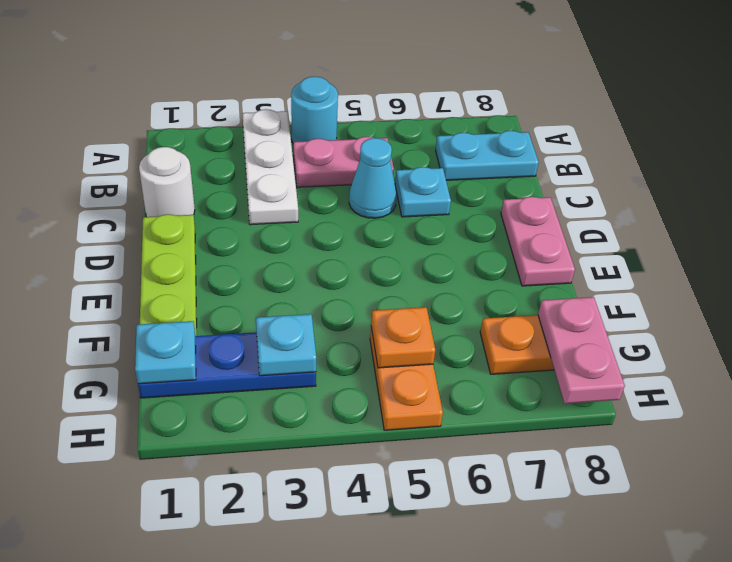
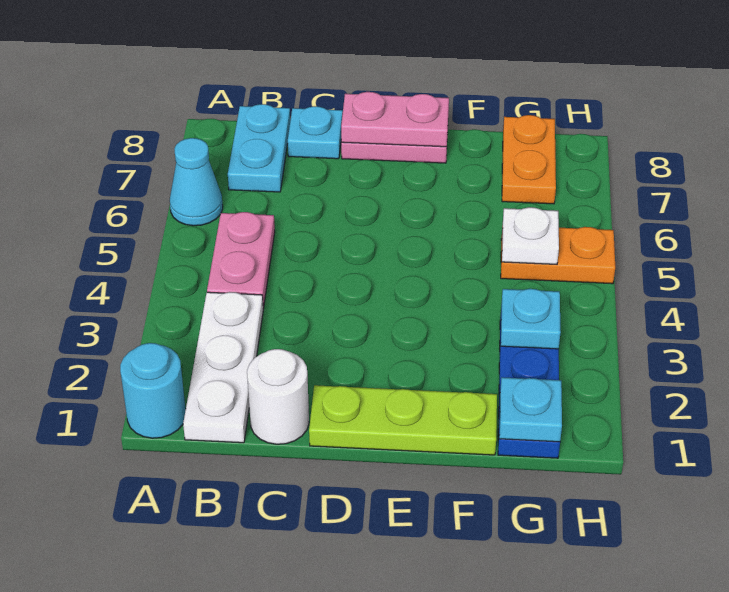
white 1x3 plate [242,109,298,225] -> white 1x3 plate turned to [183,292,263,443]
cyan 1x1 round brick [291,76,338,142] -> cyan 1x1 round brick moved to [120,343,186,438]
cyan 1x1 cone [349,138,397,218] -> cyan 1x1 cone moved to [170,138,223,226]
cyan 1x1 plate [395,167,451,217] -> cyan 1x1 plate moved to [288,106,343,159]
orange 1x1 plate [371,307,435,368] -> white 1x1 plate [502,207,559,264]
pink 1x2 plate [538,297,625,404] -> pink 1x2 plate moved to [341,92,449,147]

